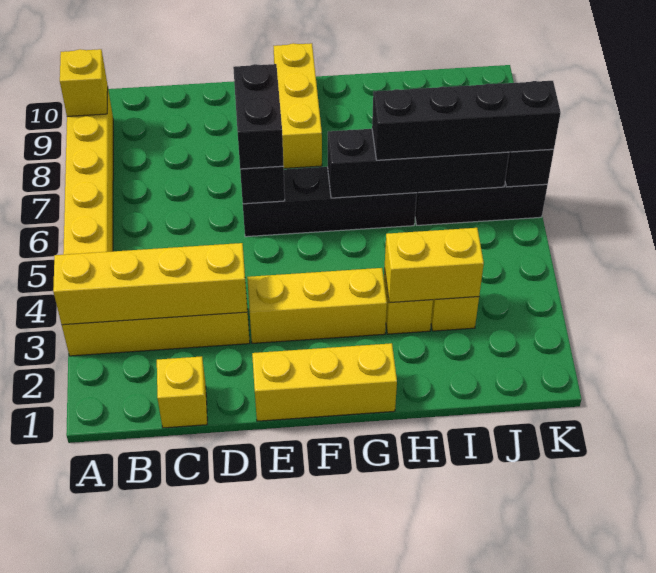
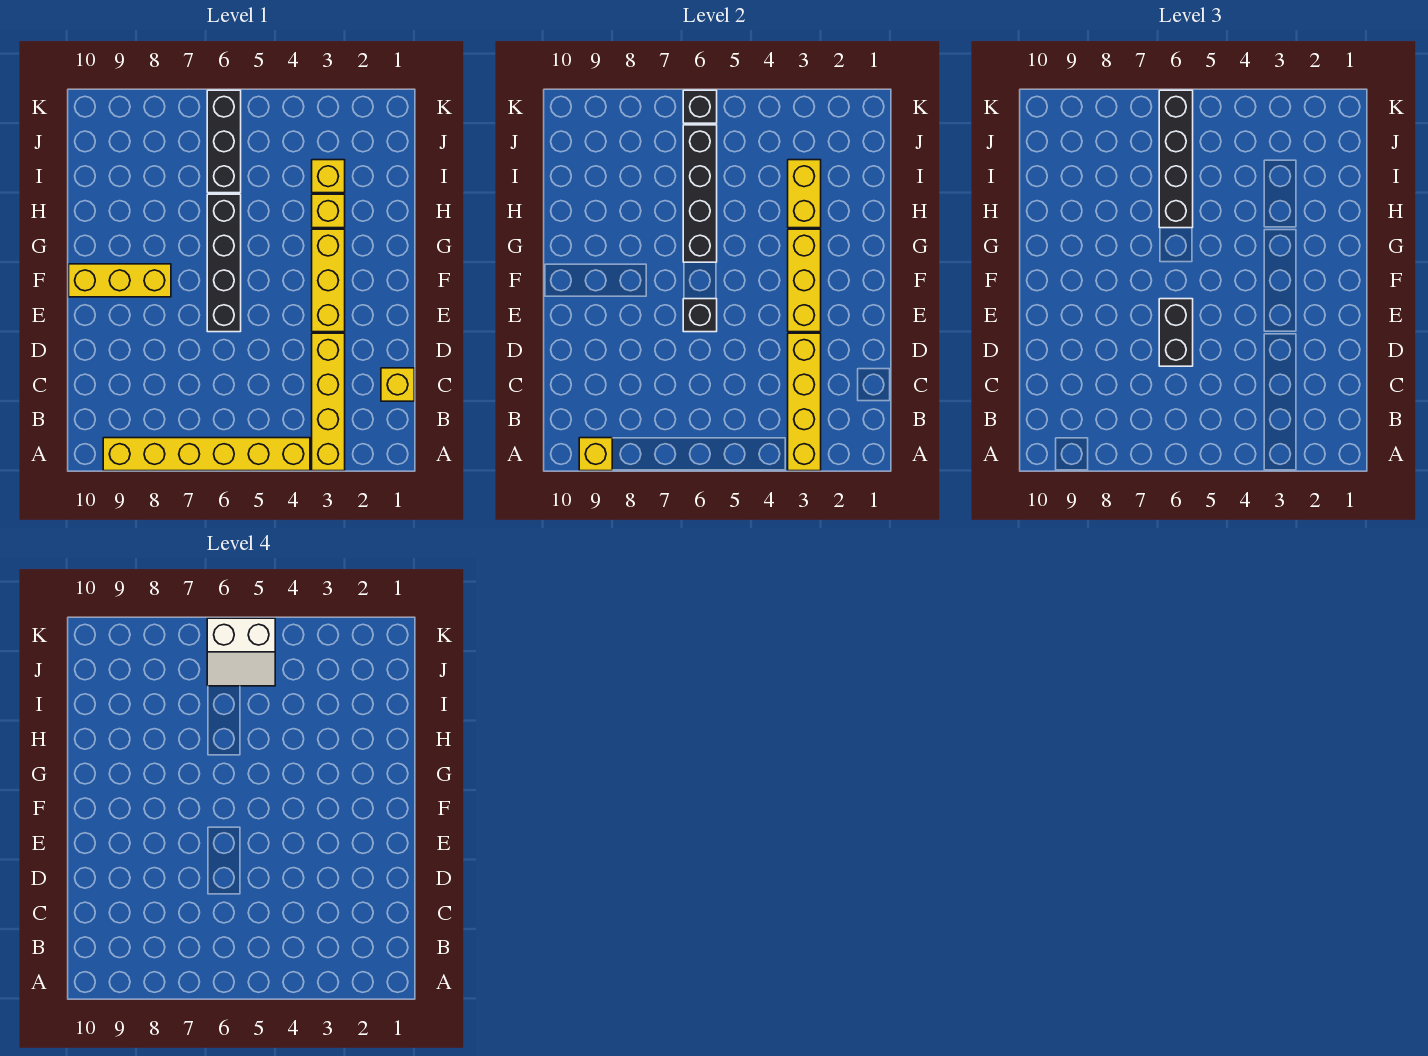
yellow 1x3 brick [252,343,397,421] -> yellow 1x3 brick moved to [788,229,821,332]
black 1x2 brick [233,64,283,169] -> black 1x2 brick turned to [1159,299,1193,366]
none -> white 2x2 slope [207,618,275,686]

